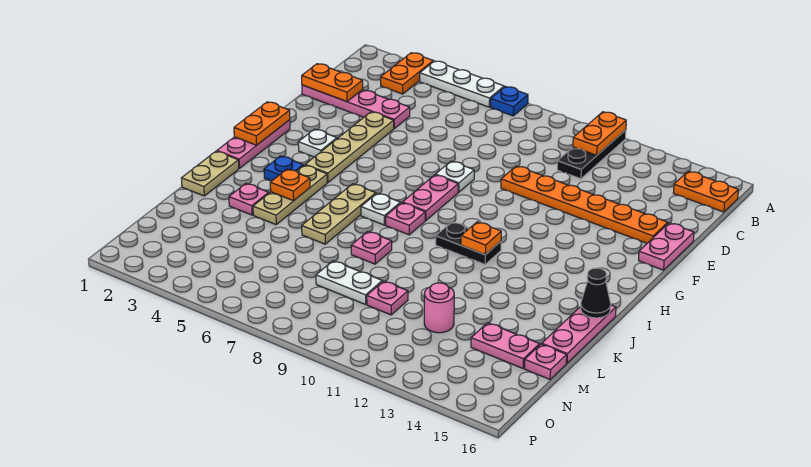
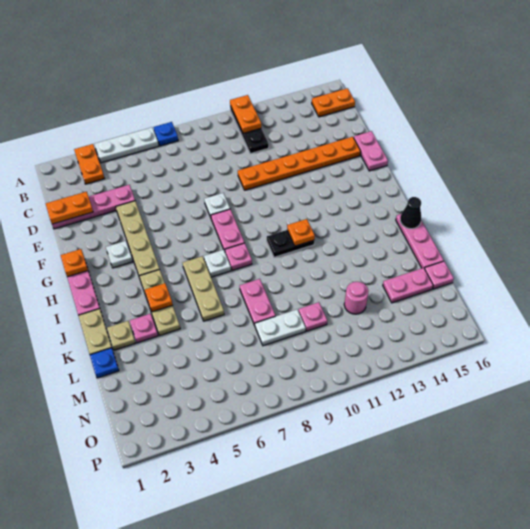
orange 1x2 plate [234,102,290,145] -> orange 1x1 plate [61,249,88,277]
blue 1x1 plate [264,156,303,181] -> blue 1x1 plate moved to [90,348,119,378]
none -> tan 1x1 plate [107,321,135,350]
pink 1x1 plate [351,231,392,264] -> pink 1x2 plate [240,279,275,325]

